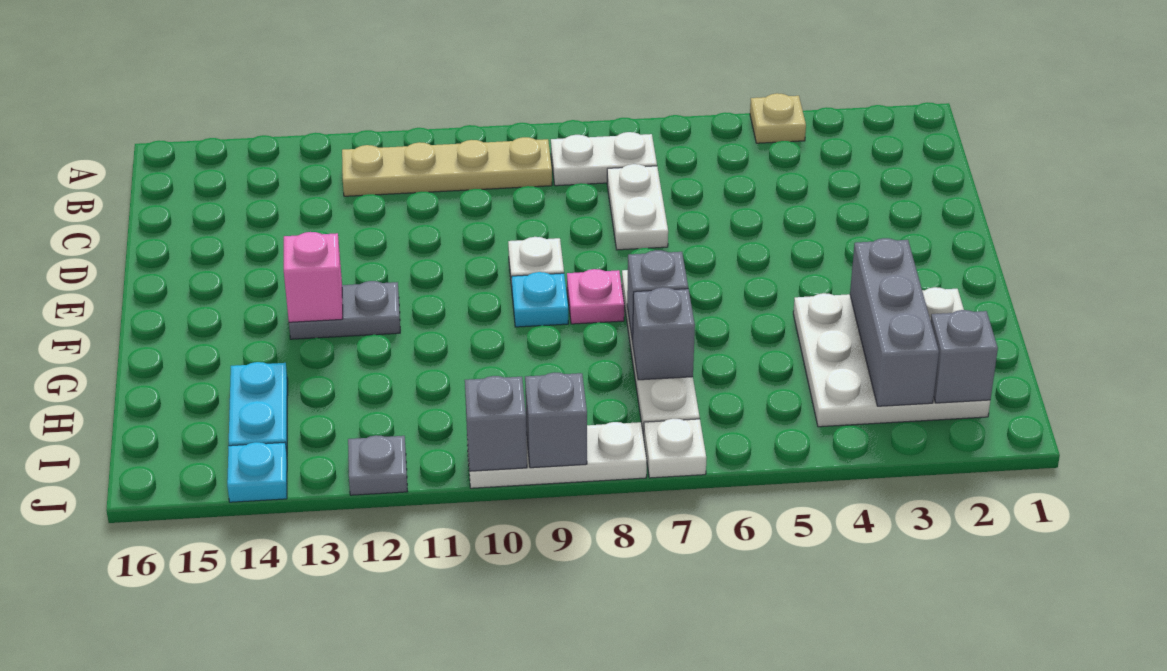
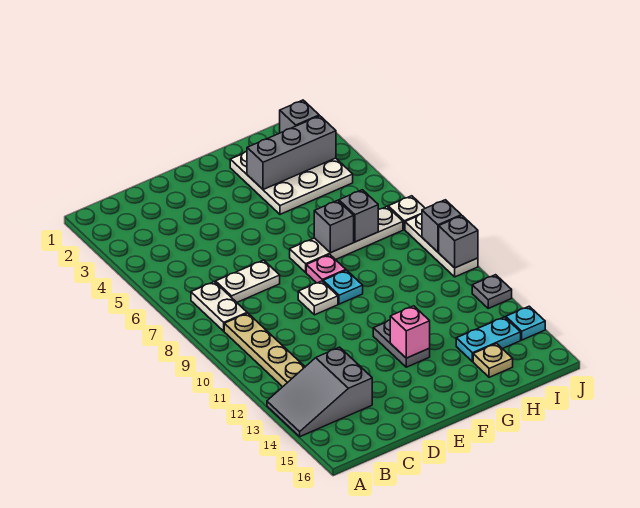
tan 1x1 plate [750,93,806,143] -> tan 1x1 plate moved to [473,344,513,377]
none -> grey 2x3 slope [267,347,372,437]

